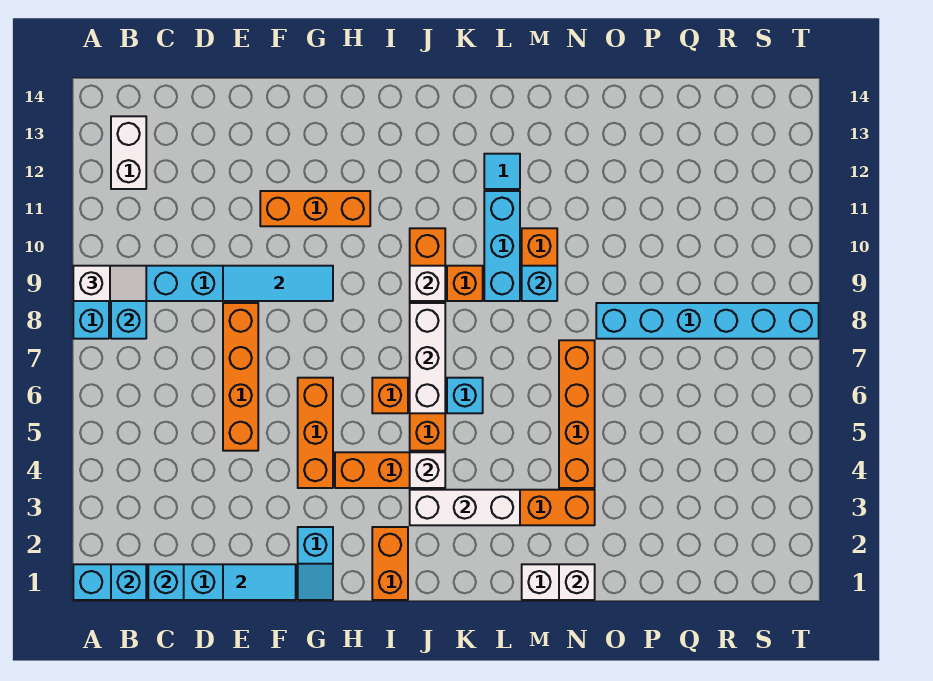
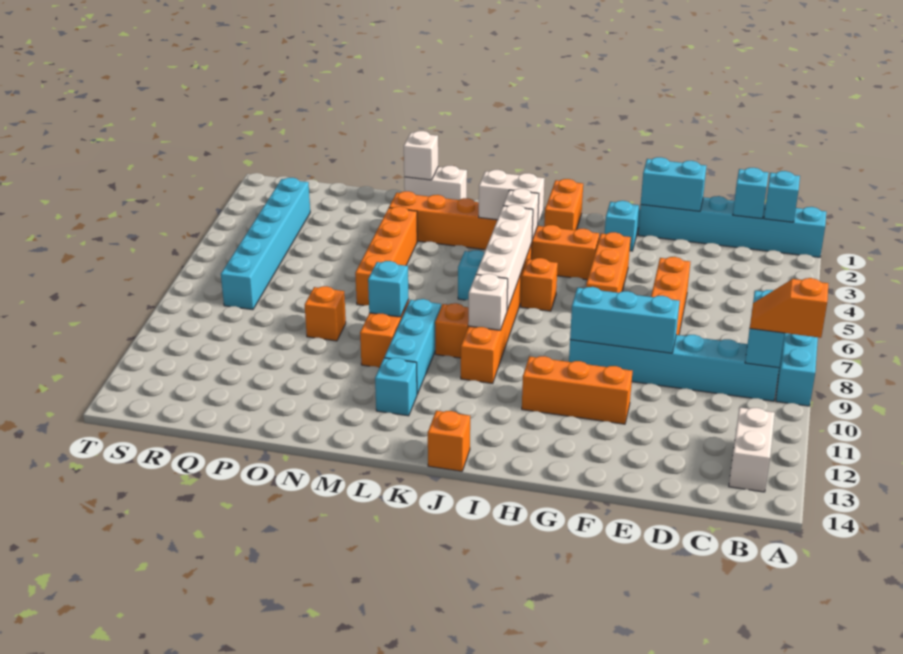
white 1x2 slope [73,266,146,301] -> orange 1x2 slope [750,278,828,338]
cyan 1x2 tile [223,564,296,600] -> cyan 1x2 brick [641,157,706,211]
cyan 1x3 tile [223,266,333,301] -> cyan 1x3 brick [570,287,680,353]
white 1x3 brick [410,490,520,525] -> white 1x2 brick [479,170,545,223]
white 1x3 brick [410,303,445,413] -> white 1x4 brick [476,205,533,310]
none -> orange 1x1 brick [428,411,470,471]
cyan 1x1 tile [484,154,520,189] -> cyan 1x1 brick [375,358,417,416]
cyan 1x6 brick [596,303,819,339] -> cyan 1x6 brick turned to [221,178,310,310]
none -> orange 1x1 brick [305,286,346,341]

